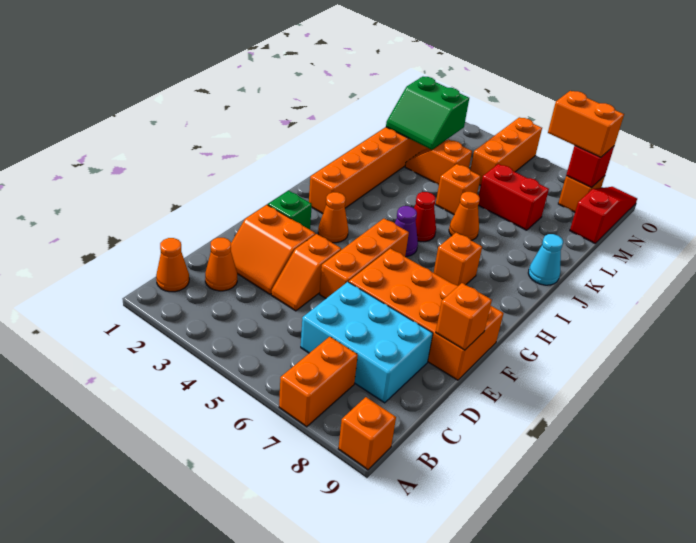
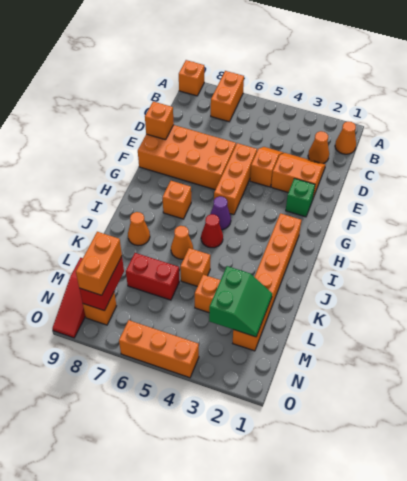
cyan 2x3 brick [301,282,433,403] -> none
orange 1x1 cone [318,192,348,243] -> orange 1x1 cone moved to [128,212,150,246]
cyan 1x1 cone [528,234,563,285] -> none
green 2x2 slope [386,77,469,150] -> green 2x2 slope turned to [209,266,272,337]
orange 1x3 brick [470,117,542,186] -> orange 1x3 brick turned to [119,320,199,378]
orange 1x2 brick [548,91,624,157] -> orange 1x2 brick turned to [76,232,122,295]
red 1x1 brick [566,146,614,188] -> red 1x2 brick [79,256,124,311]

